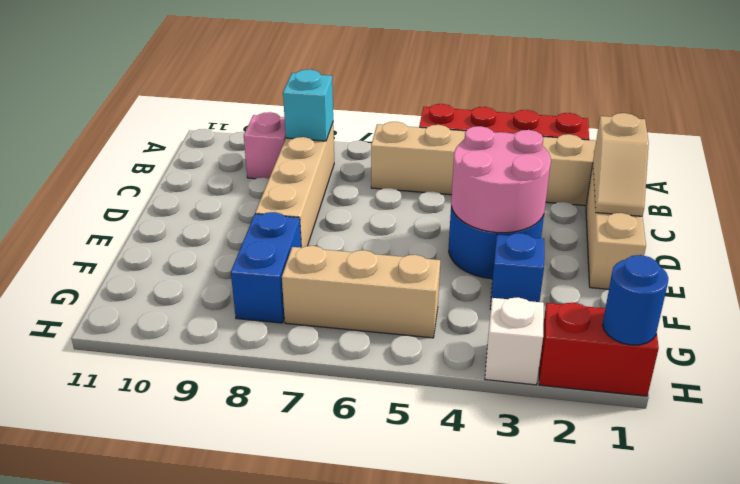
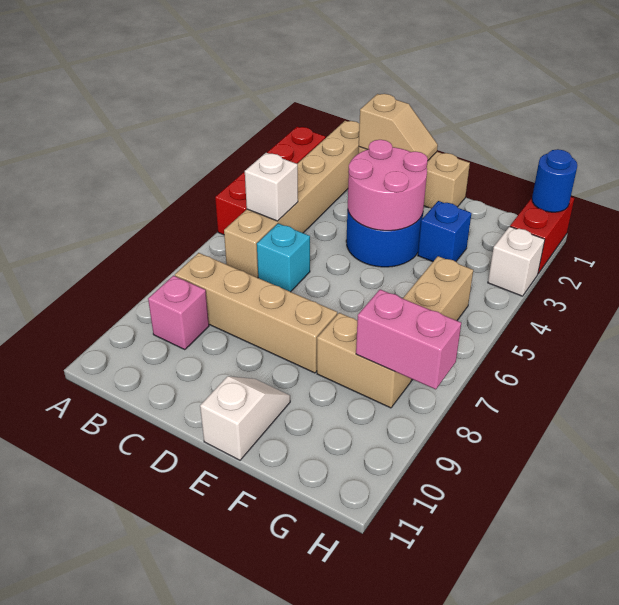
none -> white 1x1 brick [245,153,298,221]
cyan 1x1 brick [283,69,333,141] -> cyan 1x1 brick moved to [257,223,310,292]
none -> white 1x2 slope [200,376,290,460]
blue 1x2 brick [231,212,301,323] -> tan 1x2 brick [317,313,411,408]
none -> pink 1x2 brick [356,289,461,389]

